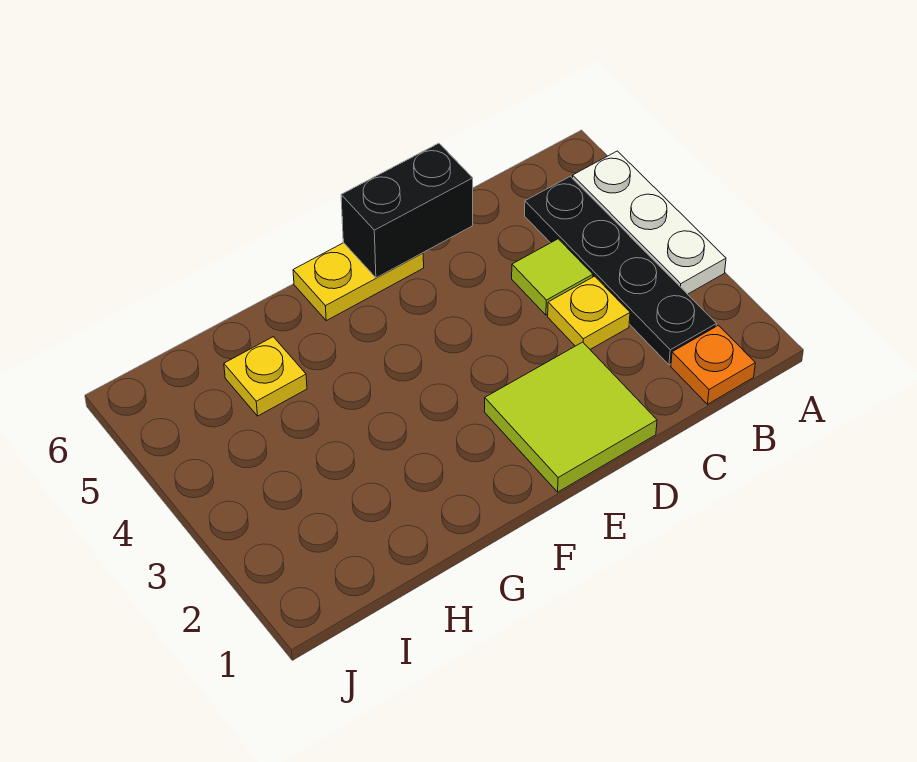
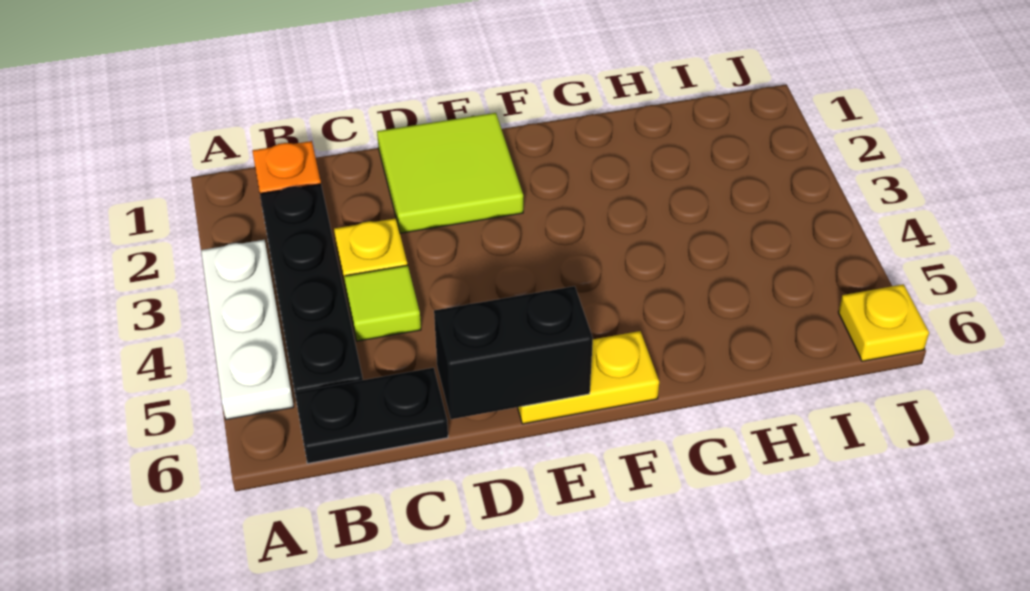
none -> black 1x2 plate [295,368,448,464]
yellow 1x1 plate [224,337,307,416] -> yellow 1x1 plate moved to [838,284,929,361]

